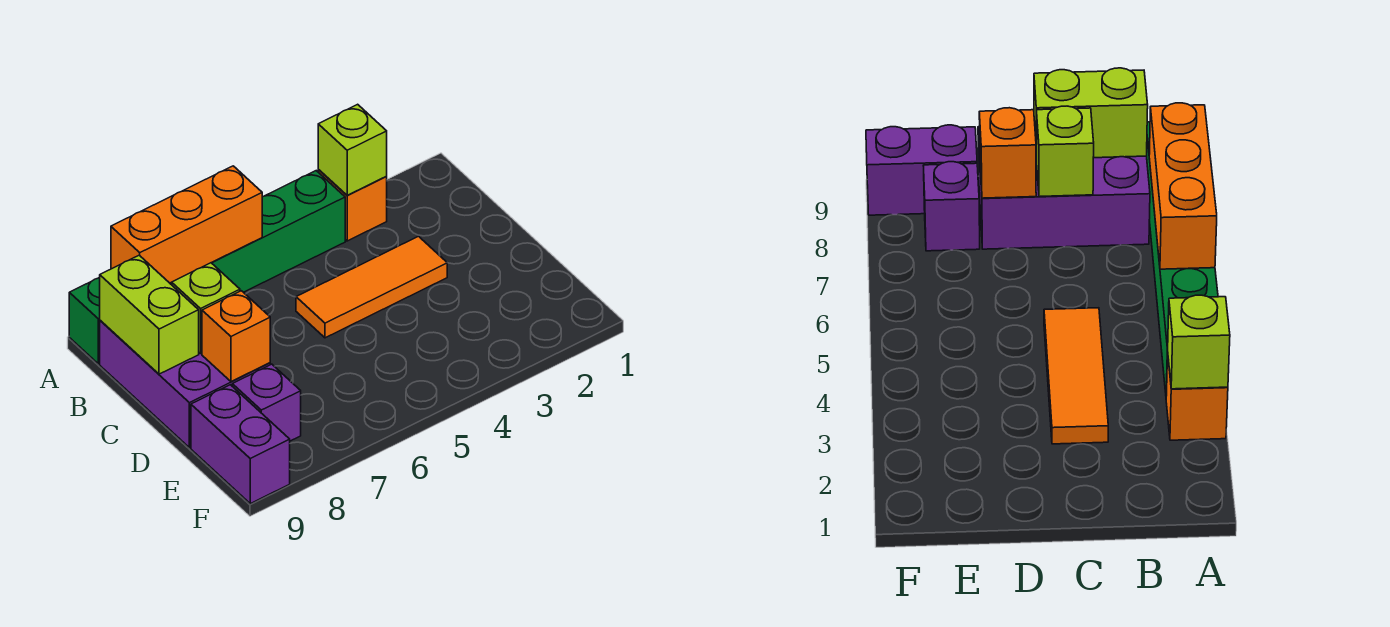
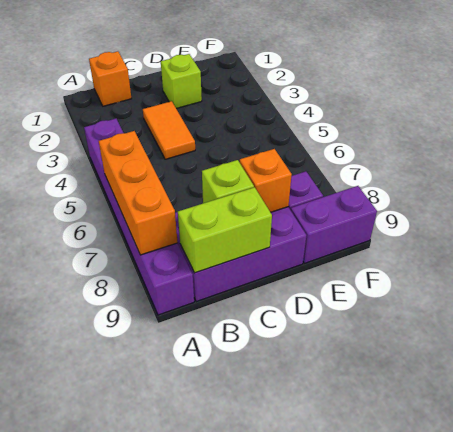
orange 1x1 brick [318,170,387,241] -> orange 1x1 brick moved to [89,51,132,106]
lime 1x1 brick [318,104,387,195] -> lime 1x1 brick moved to [161,54,202,109]
green 1x6 brick [69,171,345,364] -> purple 1x6 brick [84,118,194,315]
orange 1x3 tile [296,236,447,338] -> orange 1x2 tile [143,101,195,159]

